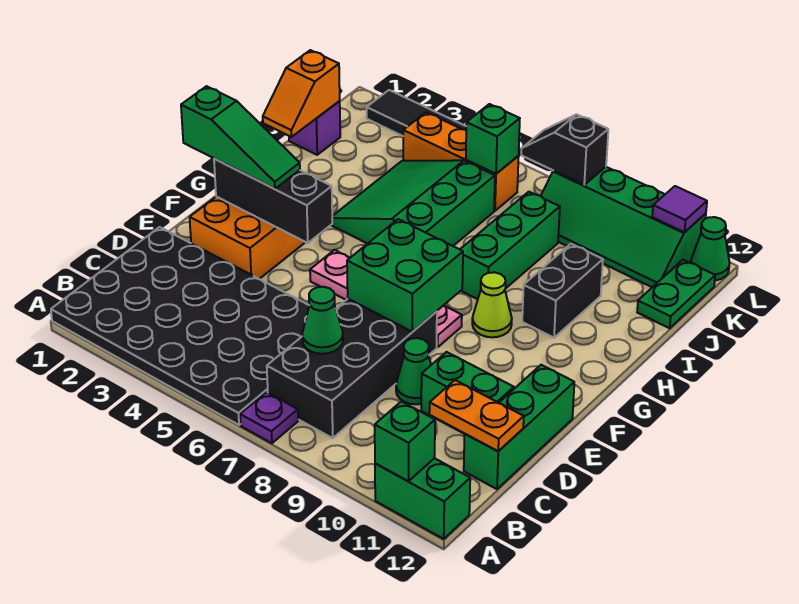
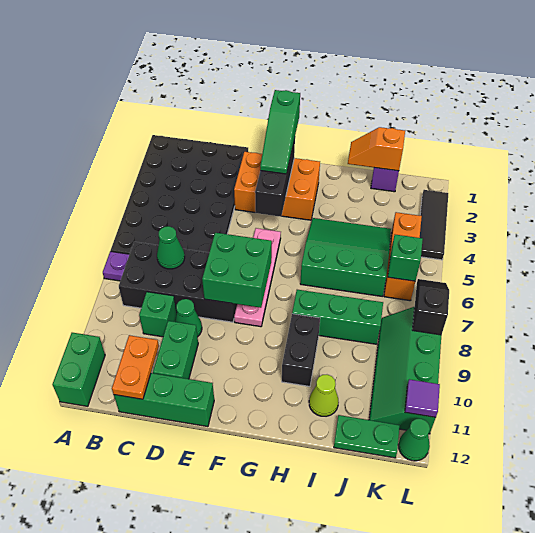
green 1x1 brick [375,401,435,481] -> green 1x1 brick moved to [139,292,177,337]
lime 1x1 cone [472,272,512,337] -> lime 1x1 cone moved to [309,375,339,416]
black 1x2 brick [522,244,603,338] -> black 1x2 brick turned to [282,314,320,387]

